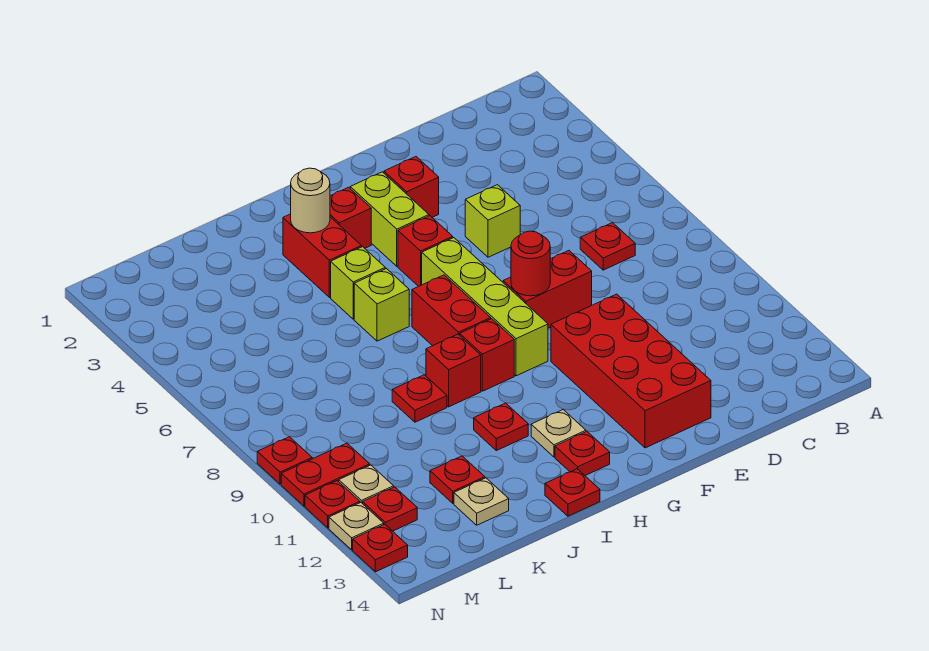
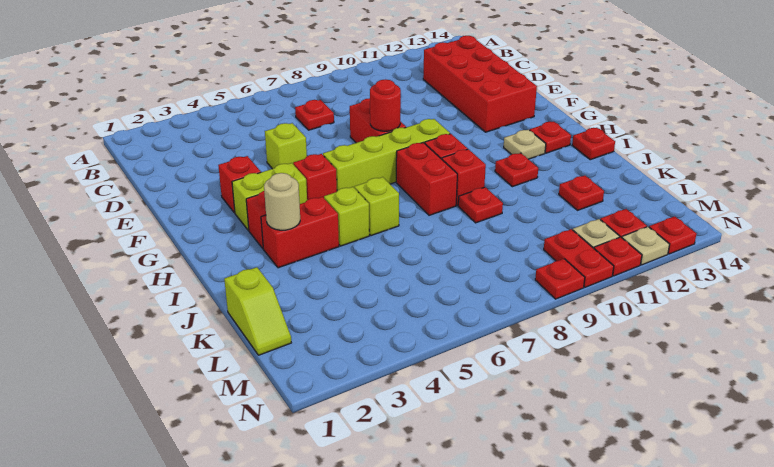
red 2x4 brick [551,294,711,448] -> red 2x4 brick turned to [423,36,537,132]
red 1x2 brick [412,275,491,346] -> red 1x2 brick turned to [396,143,457,215]
none -> lime 1x2 slope [224,267,291,355]
tan 1x1 plate [454,478,509,525] -> none

